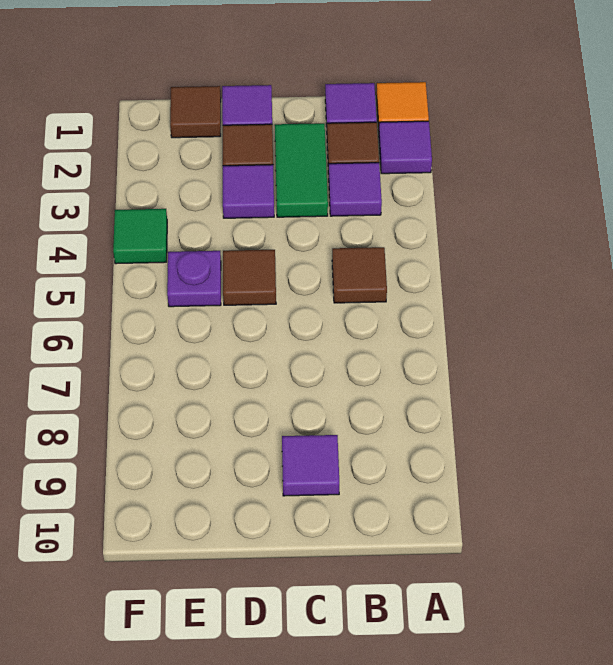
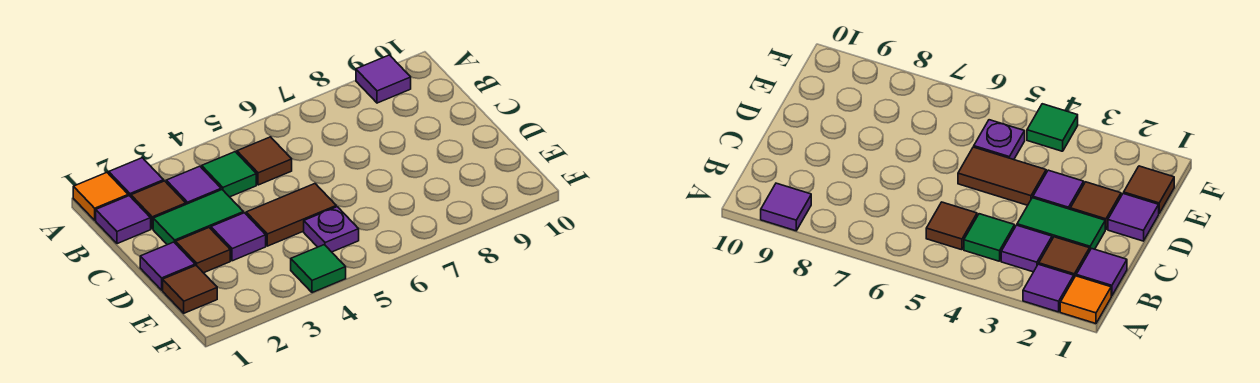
none -> green 1x1 tile [202,152,256,197]
purple 1x1 tile [282,435,339,496] -> purple 1x1 tile moved to [356,55,411,103]
brown 1x1 tile [223,250,276,305] -> brown 1x2 tile [246,184,336,246]

